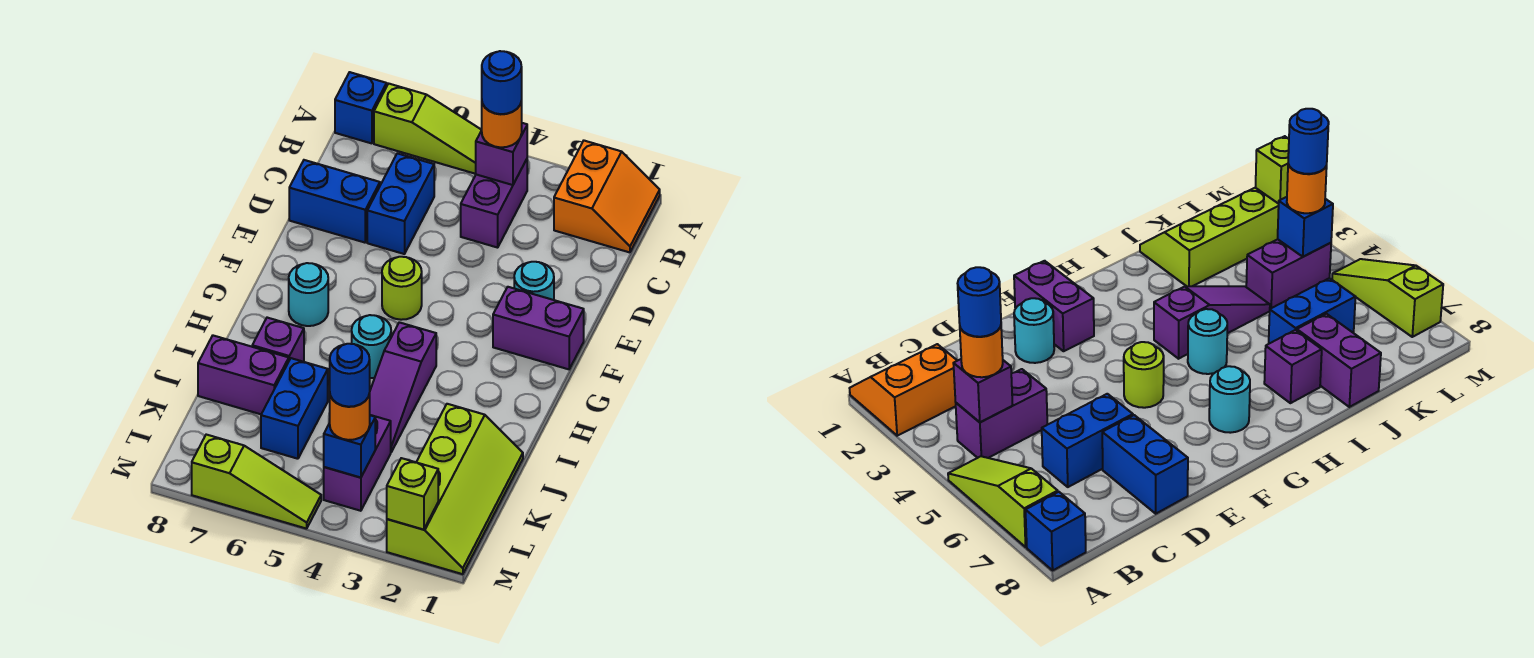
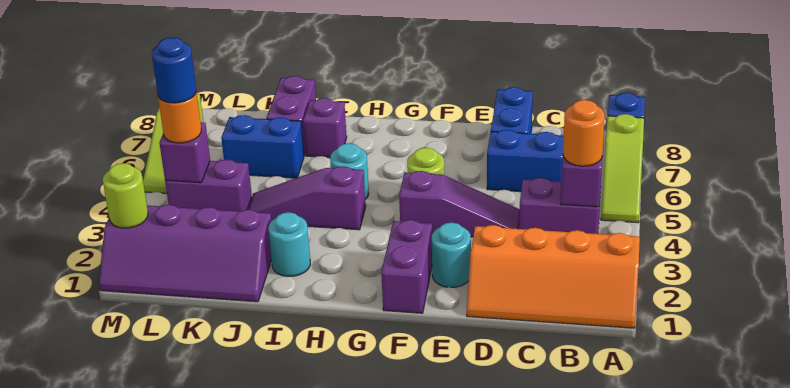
orange 2x2 slope [554,141,660,252] -> orange 2x4 slope [467,225,640,328]
blue 1x1 round brick [482,51,522,114] -> none
none -> purple 1x3 slope [399,171,520,237]
cyan 1x1 round brick [289,263,328,326] -> cyan 1x1 round brick moved to [268,212,310,277]
lime 2x4 slope [387,404,523,574] -> purple 2x4 slope [99,205,272,302]
blue 1x1 brick [324,415,375,478] -> purple 1x1 brick [159,122,210,183]
lime 1x1 brick [387,458,438,530] -> lime 1x1 round brick [103,163,148,228]

